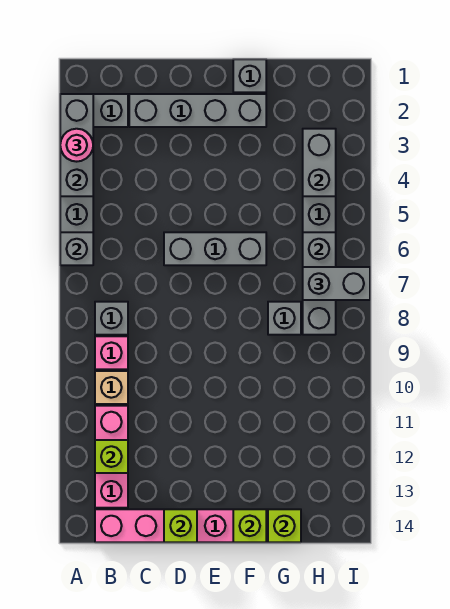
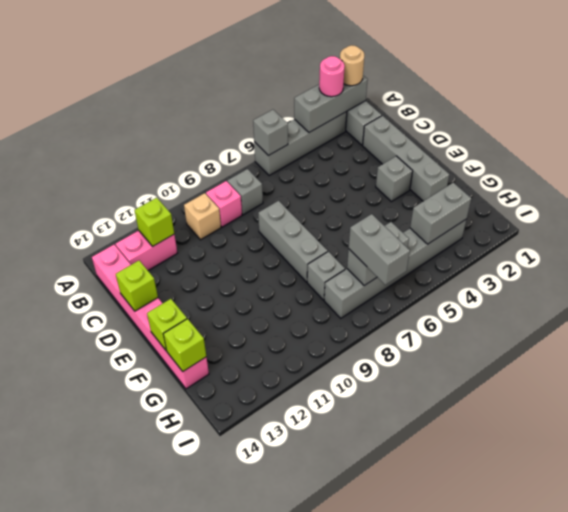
none -> tan 1x1 round brick [340,45,364,86]
pink 1x3 brick [95,406,128,508] -> pink 1x2 brick [115,230,177,270]
grey 1x3 brick [164,232,266,265] -> grey 1x3 brick moved to [258,201,328,282]
grey 1x1 brick [233,59,266,92] -> grey 1x1 brick moved to [376,156,413,202]

